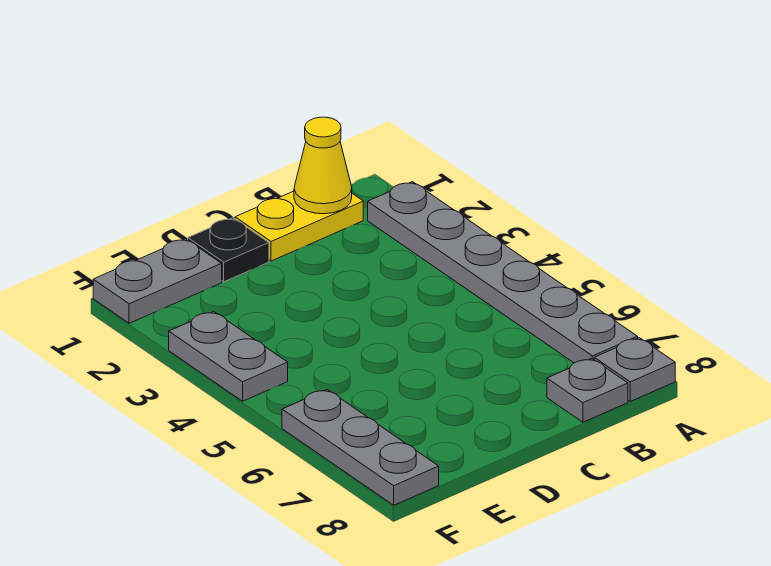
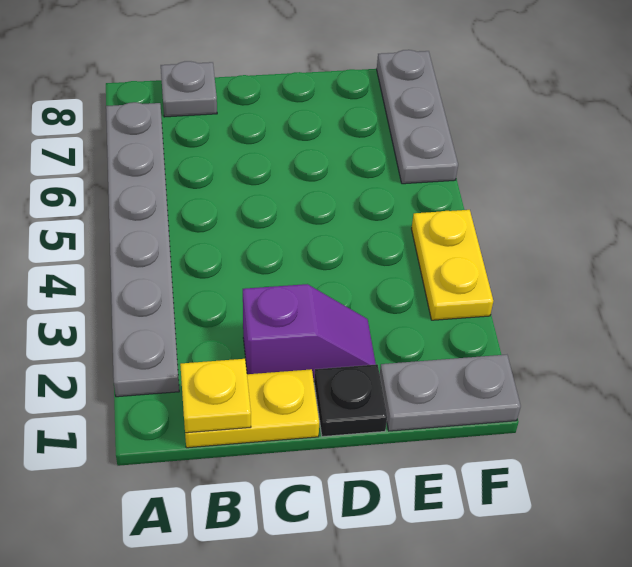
grey 1x1 plate [594,338,675,401] -> none
yellow 1x1 cone [294,117,352,214] -> yellow 1x1 plate [180,359,251,433]
none -> purple 1x2 slope [243,284,376,380]
grey 1x2 plate [169,311,288,401] -> yellow 1x2 plate [412,210,493,320]

